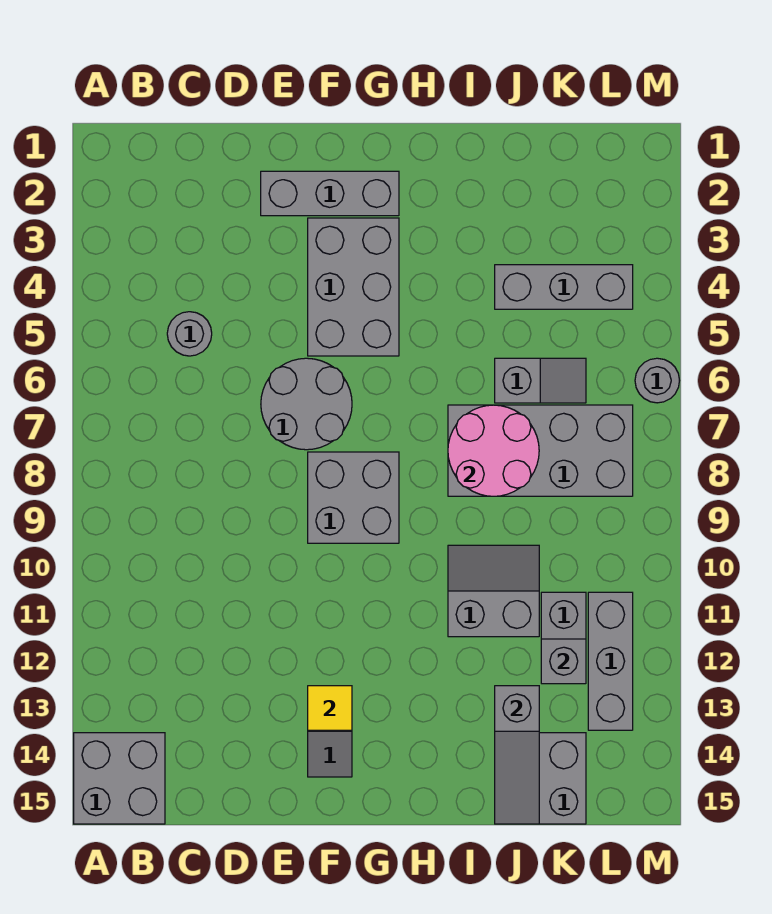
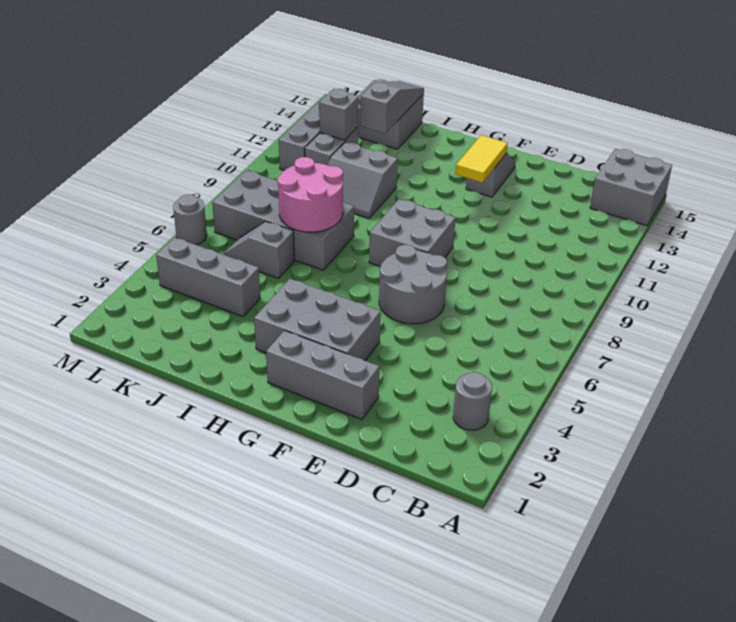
grey 1x1 round brick [167,312,212,356] -> grey 1x1 round brick moved to [453,372,492,430]
grey 2x3 brick [308,218,399,356] -> grey 2x3 brick turned to [254,279,381,361]
yellow 1x1 tile [308,686,352,730] -> yellow 1x2 tile [455,135,508,183]

